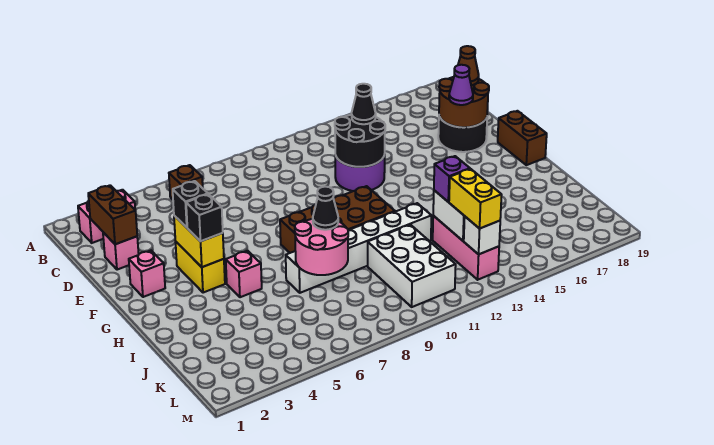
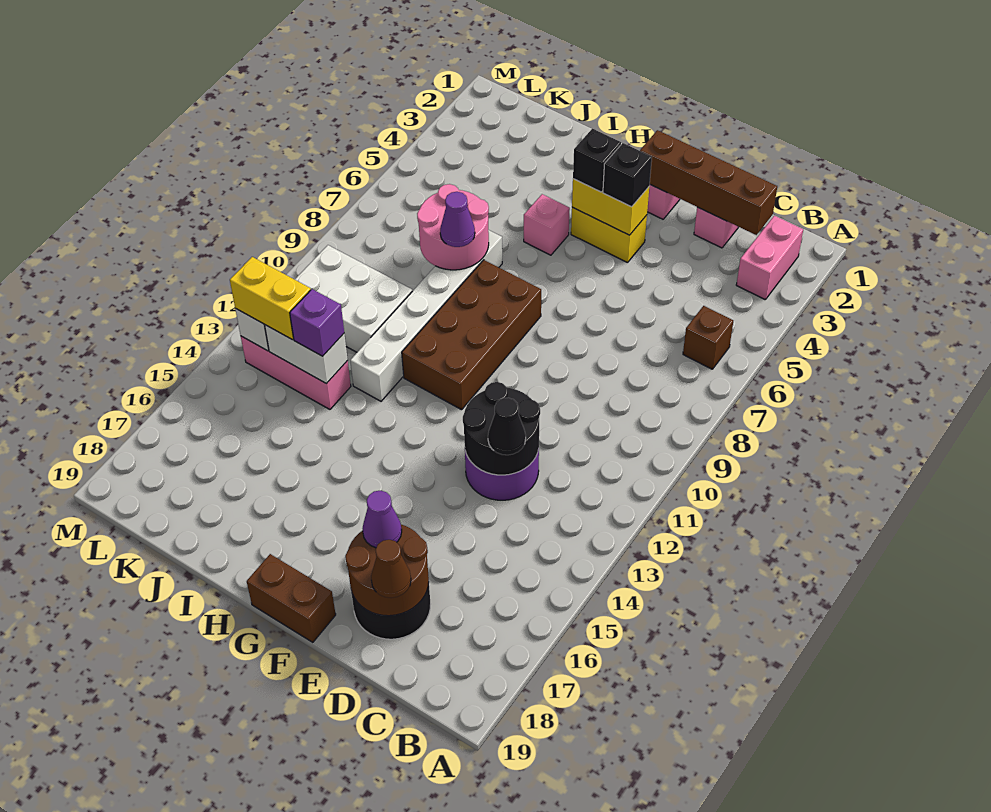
brown 1x2 brick [88,185,137,244] -> brown 1x4 brick [640,130,777,235]
black 1x1 cone [313,187,338,230] -> purple 1x1 cone [440,192,475,247]

